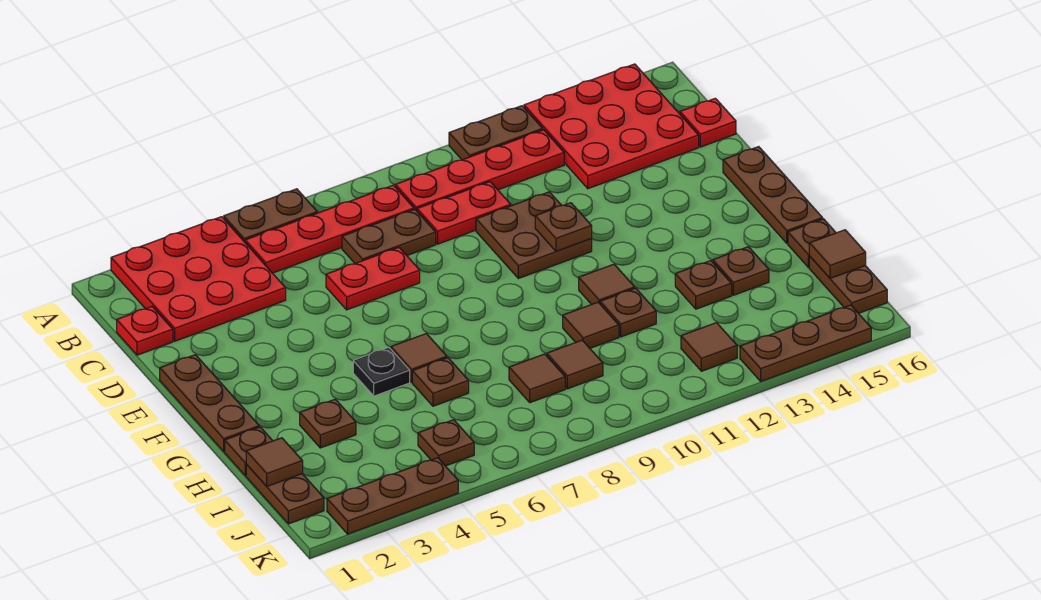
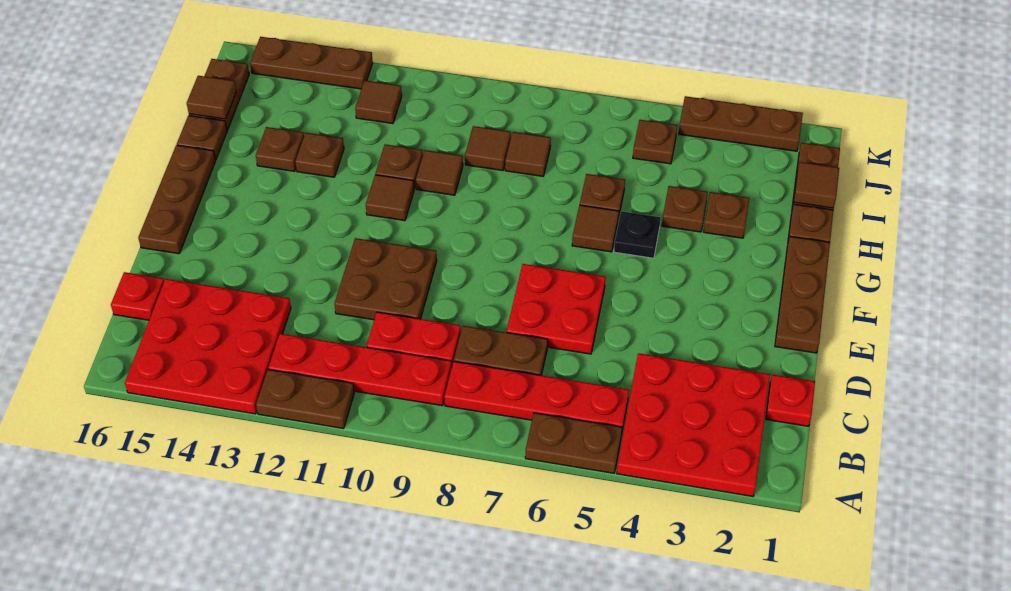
red 1x2 plate [326,247,420,310] -> red 2x2 plate [507,264,606,354]
brown 1x1 plate [535,203,592,251] -> brown 1x1 plate moved to [662,186,708,232]

